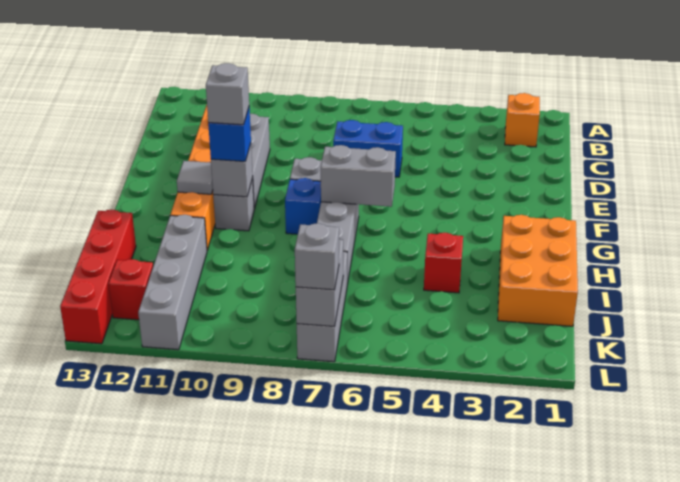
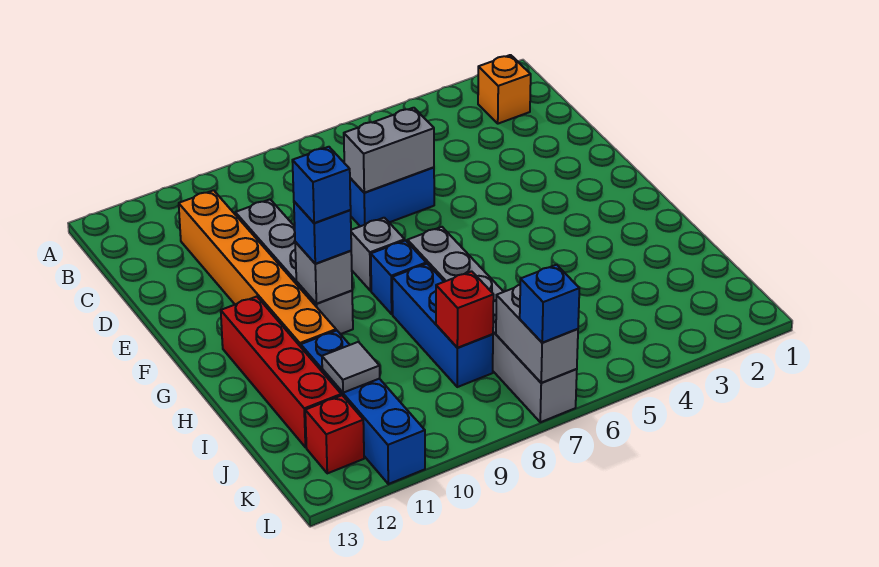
grey 1x2 brick [321,145,396,207] -> grey 1x2 brick moved to [344,108,434,193]
grey 1x1 brick [206,63,249,125] -> blue 1x1 brick [292,147,351,223]
grey 1x1 tile [177,161,213,194] -> grey 1x1 tile moved to [322,342,380,393]
orange 2x3 brick [498,215,578,326] -> none
none -> blue 1x3 brick [392,264,493,387]
red 1x1 brick [424,233,463,293] -> red 1x1 brick moved to [436,271,494,348]
grey 1x4 brick [138,215,207,350] -> blue 1x4 brick [301,331,425,484]
red 1x4 brick [60,210,136,344] -> red 1x4 brick moved to [221,297,341,447]
grey 1x1 brick [295,223,339,290] -> blue 1x1 brick [520,265,579,343]

